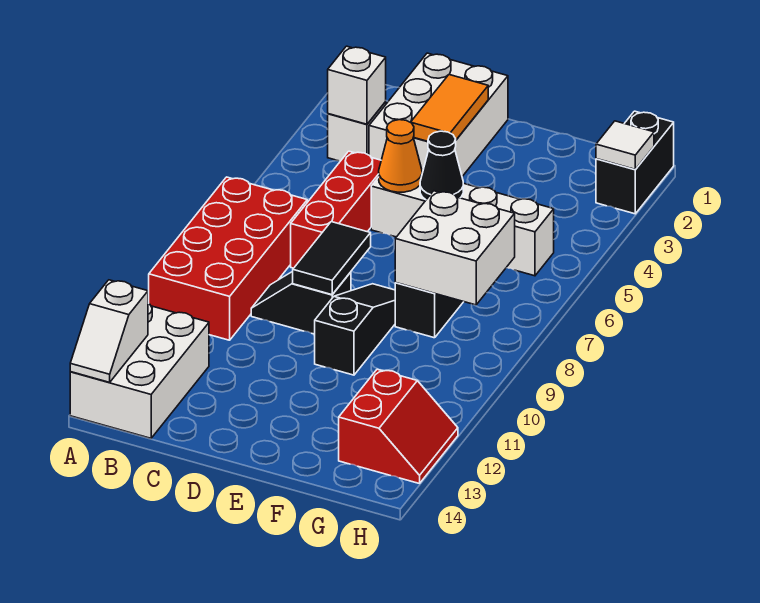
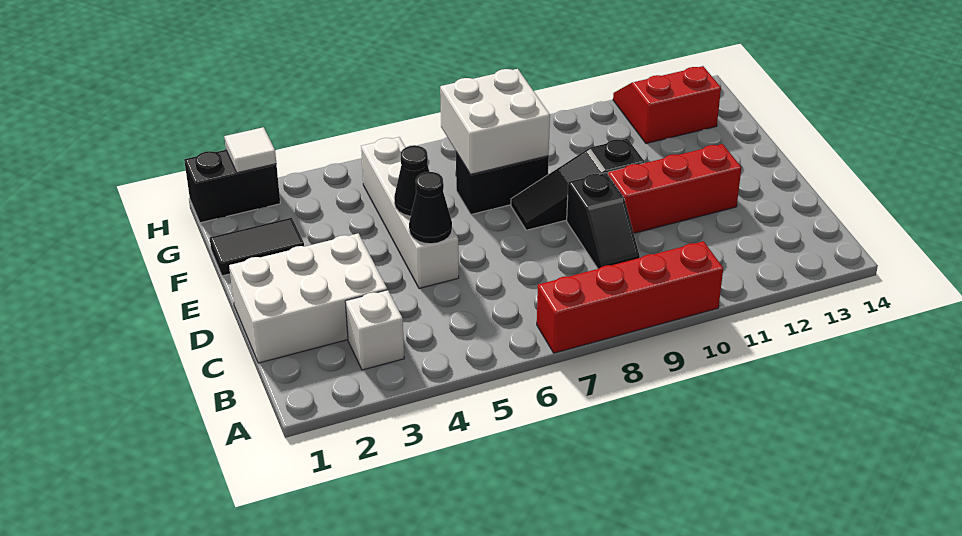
red 2x4 brick [149,177,307,340] -> red 1x4 brick [537,241,723,353]
white 2x3 brick [70,303,209,438] -> none
white 1x2 slope [70,280,148,382] -> none
white 1x1 brick [328,46,386,124] -> none
red 1x3 brick [291,151,381,268] -> red 1x3 brick moved to [608,144,742,233]
orange 1x2 tile [411,75,488,141] -> none
orange 1x1 cone [379,120,422,192] -> black 1x1 cone [409,172,452,244]
black 1x2 tile [293,222,371,295] -> black 1x2 tile moved to [210,218,304,276]

